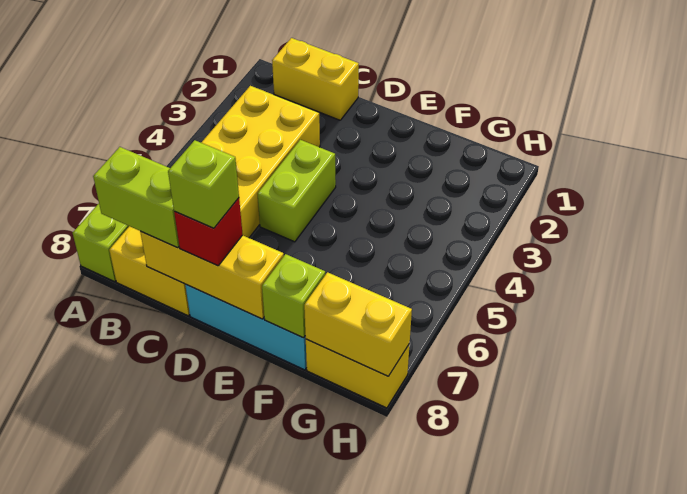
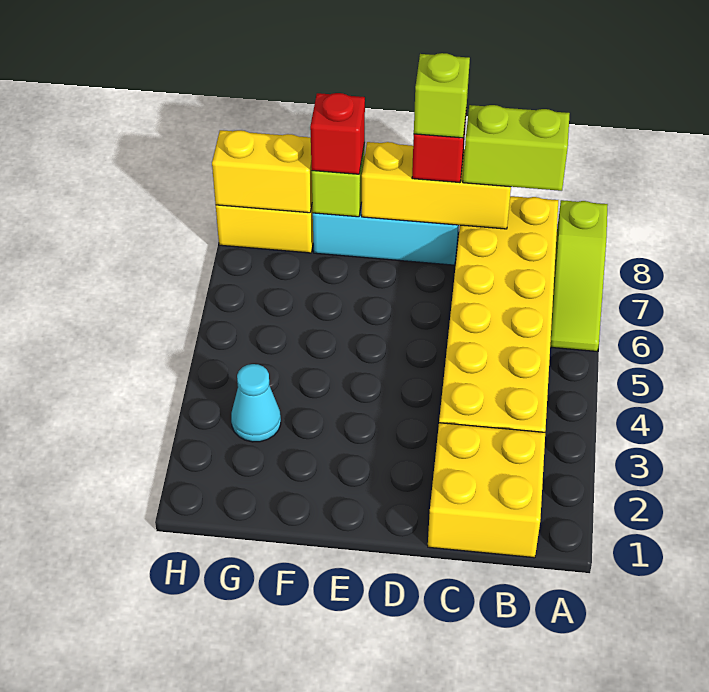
yellow 1x2 brick [272,38,359,120] -> yellow 2x2 brick [428,423,545,558]
lime 1x2 brick [258,140,336,242] -> none
none -> red 1x1 brick [310,93,365,174]
none -> cyan 1x1 cone [231,364,281,442]

